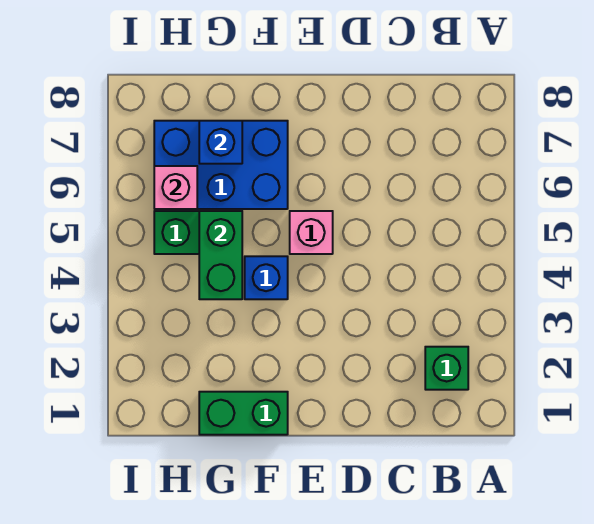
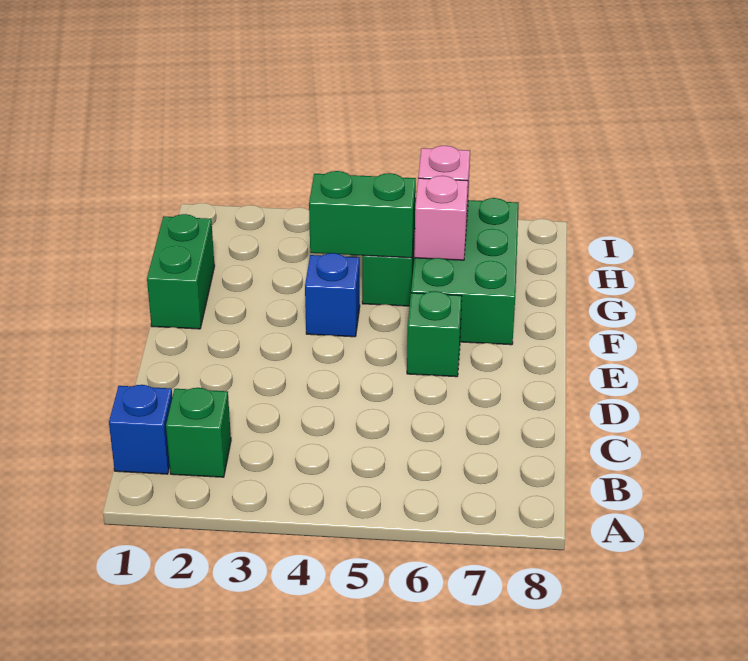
pink 1x1 brick [290,211,333,254] -> pink 1x1 brick moved to [414,176,468,260]
none -> green 1x1 brick [407,291,462,377]
blue 2x3 brick [154,121,288,209] -> green 2x3 brick [411,198,519,345]
blue 1x1 brick [199,121,242,164] -> blue 1x1 brick moved to [109,385,172,474]

